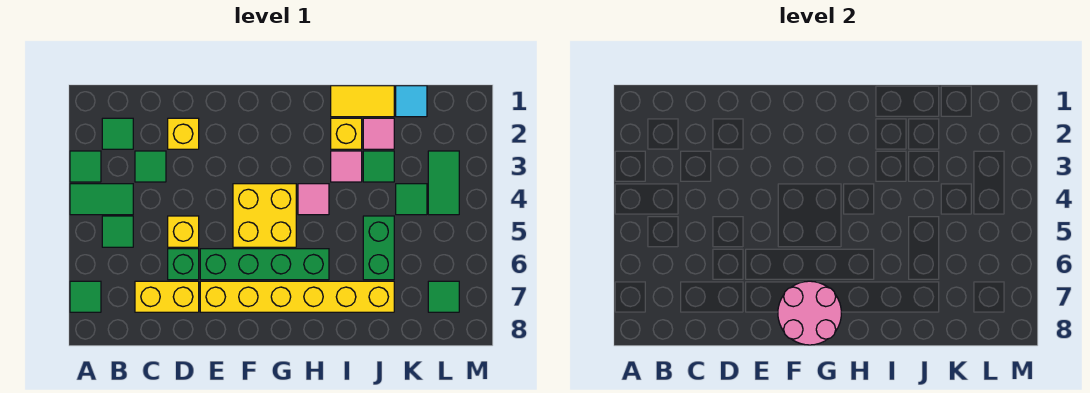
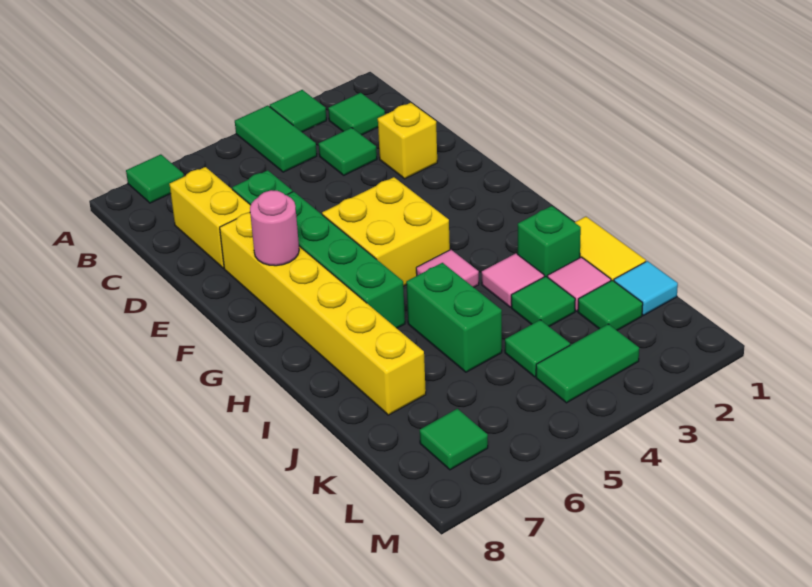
green 1x1 tile [102,216,133,247] -> green 1x1 tile moved to [578,280,643,330]
yellow 1x1 brick [168,216,199,247] -> none
pink 2x2 round brick [778,281,841,345] -> pink 1x1 round brick [250,190,299,266]
yellow 1x1 brick [331,118,362,149] -> green 1x1 brick [518,206,581,277]
green 1x2 brick [363,216,394,280] -> green 1x2 brick turned to [406,263,502,372]

